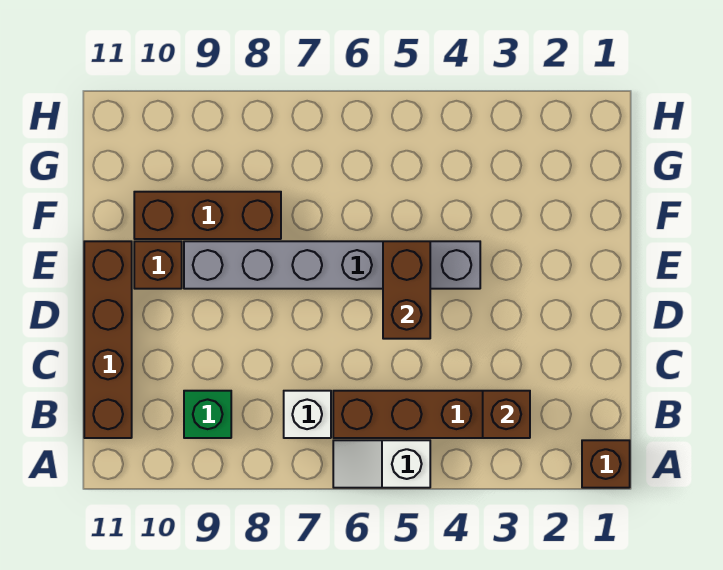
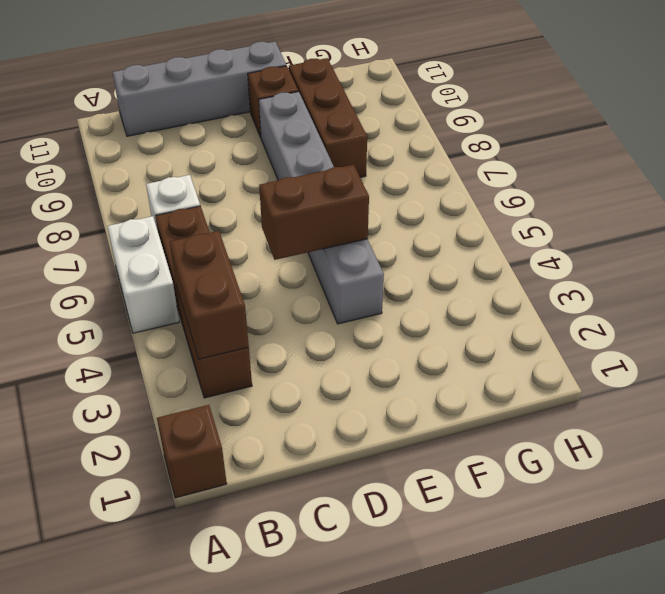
white 1x2 slope [333,440,430,488] -> white 1x2 brick [107,216,179,333]
brown 1x1 brick [483,391,530,438] -> brown 1x2 brick [170,231,249,359]
green 1x1 brick [184,391,231,438] -> none
brown 1x4 brick [84,241,132,438] -> grey 1x4 brick [113,42,286,136]

